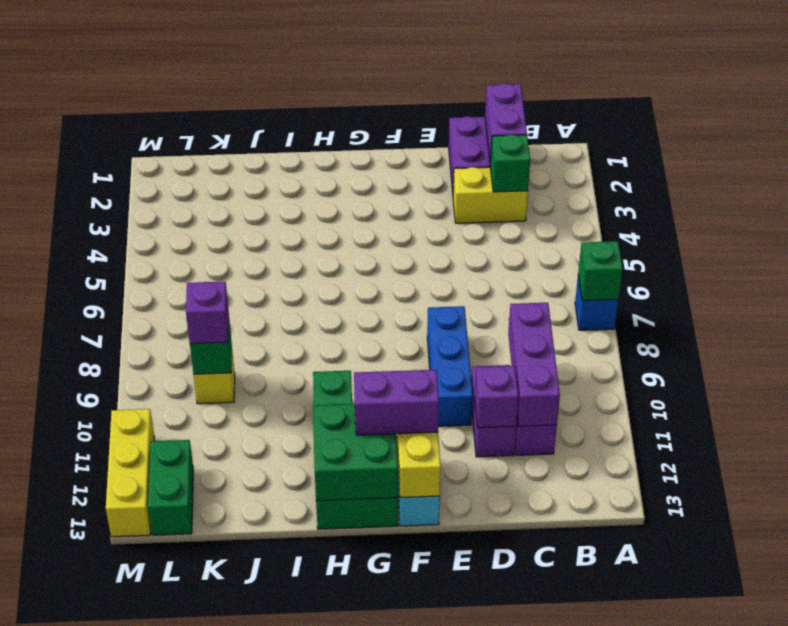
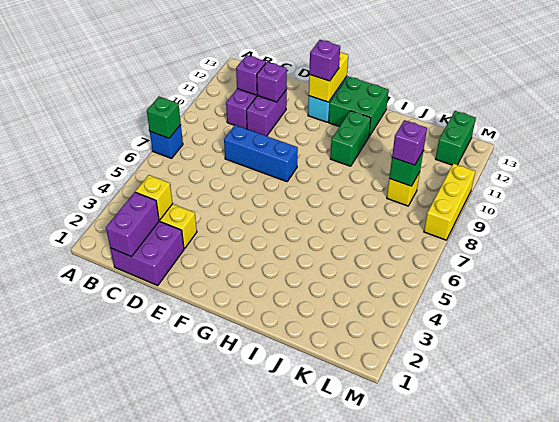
green 1x1 brick [490,134,530,192] -> yellow 1x1 brick [135,175,173,220]
purple 1x3 brick [508,303,560,426] -> purple 1x1 brick [236,55,266,95]
blue 1x3 brick [427,306,473,426] -> blue 1x3 brick turned to [224,125,298,182]
purple 1x2 brick [354,370,439,435] -> purple 1x1 brick [309,40,340,81]
green 2x2 brick [313,404,398,501] -> none
yellow 1x3 brick [106,409,154,537] -> yellow 1x3 brick moved to [424,163,475,240]

